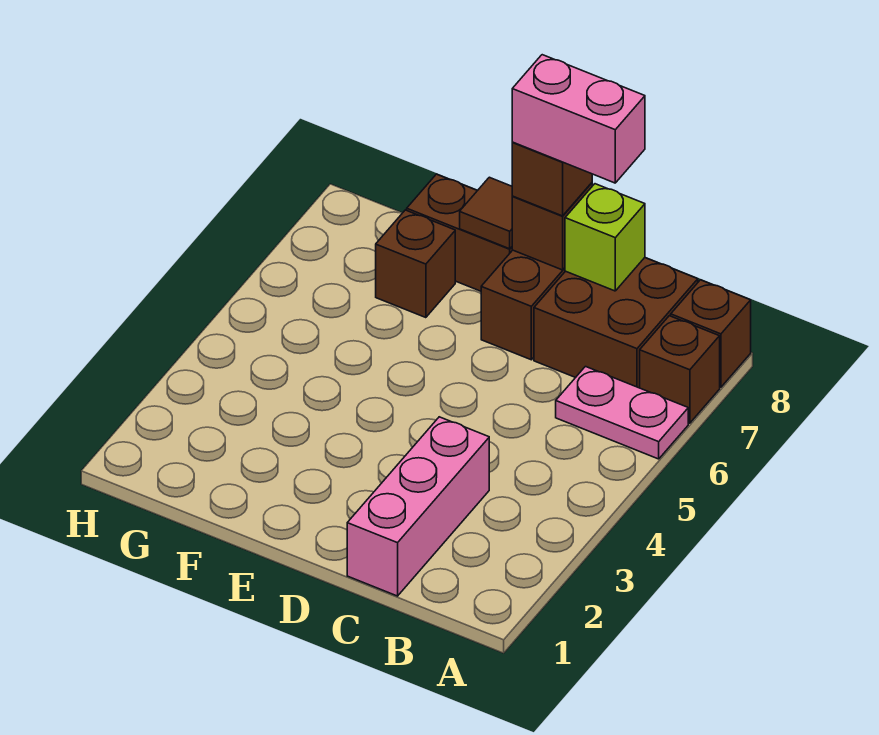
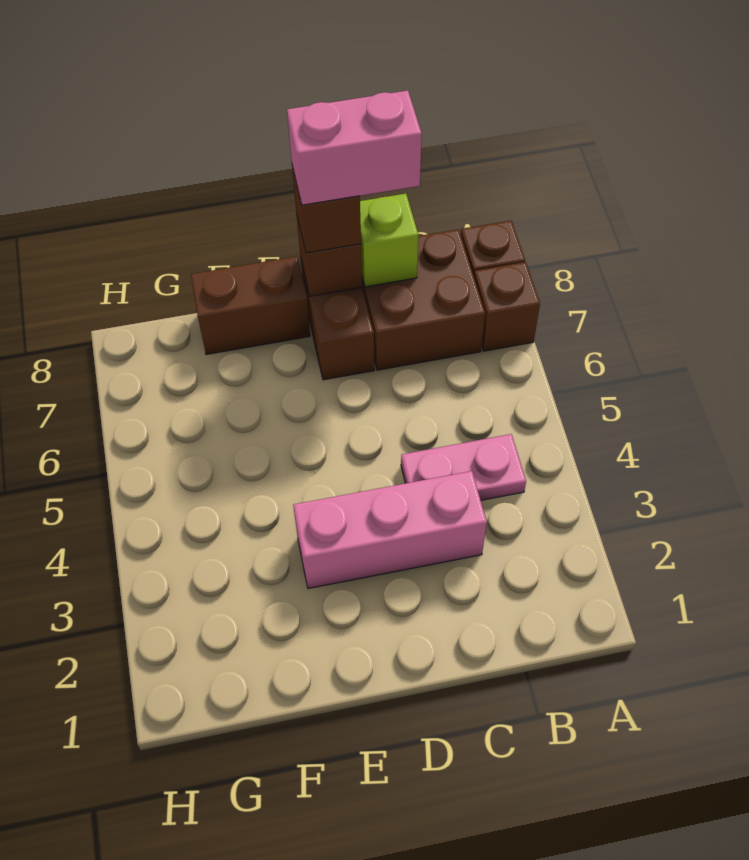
pink 1x2 plate [556,367,688,459] -> pink 1x2 plate moved to [401,434,526,500]
pink 1x3 brick [347,417,489,596] -> pink 1x3 brick turned to [293,471,487,588]
brown 1x1 tile [460,177,513,249] -> none
brown 1x1 brick [376,210,455,318] -> none

